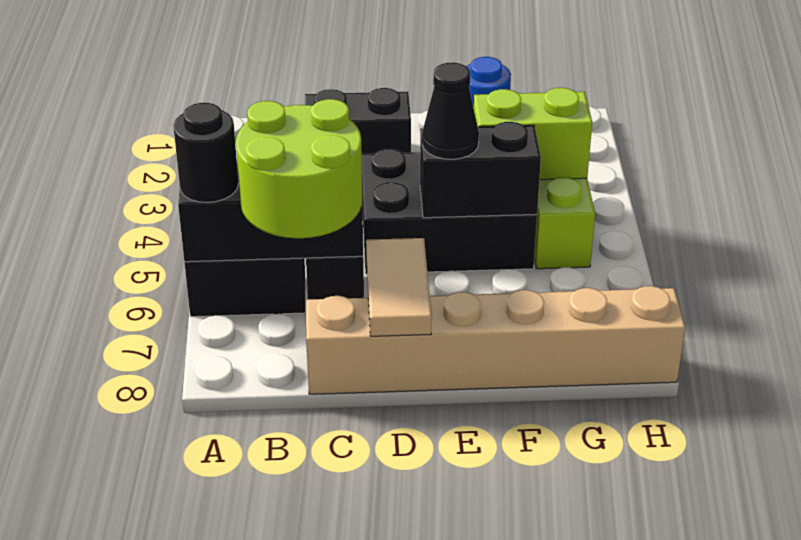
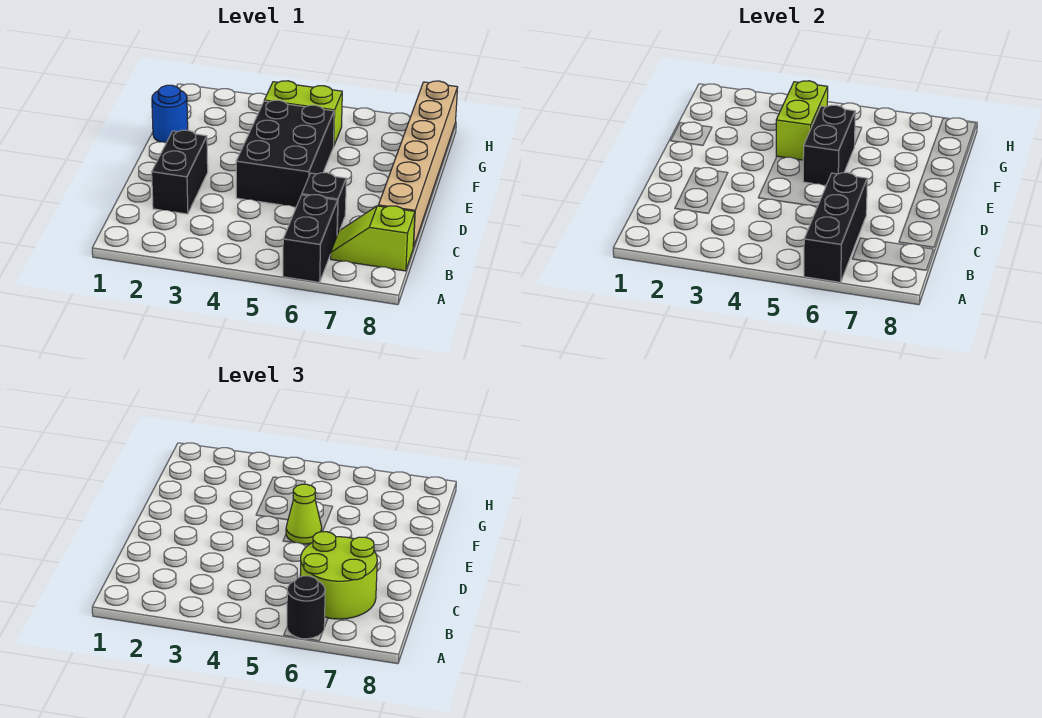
none -> lime 1x2 slope [331,206,415,271]
tan 1x2 tile [366,238,432,336] -> none
black 1x1 cone [422,62,479,159] -> lime 1x1 cone [286,484,322,544]

